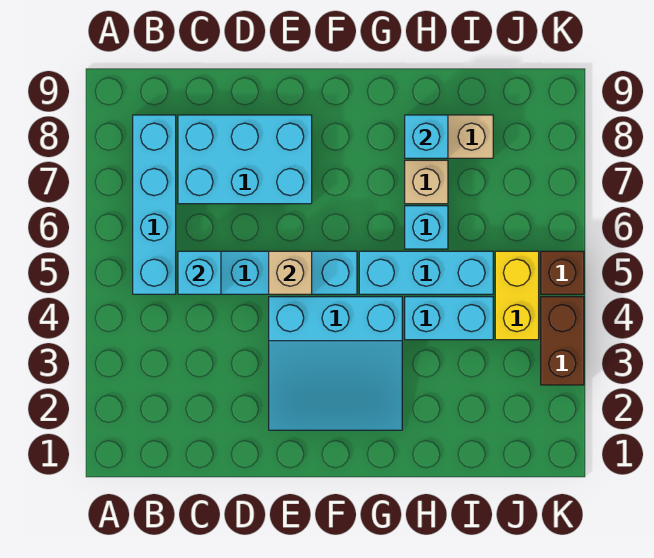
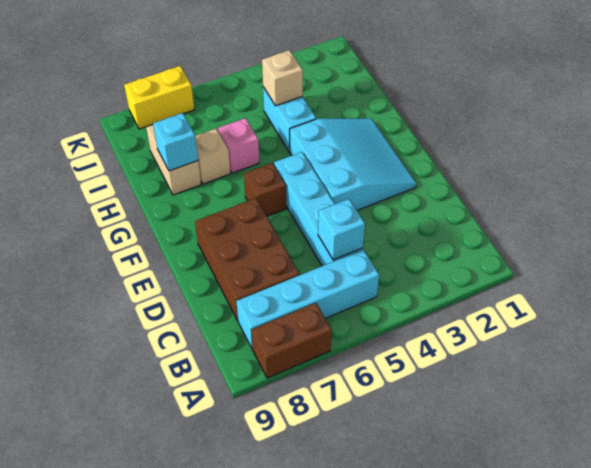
cyan 2x3 brick [178,115,312,204] -> brown 2x3 brick [195,198,300,321]
tan 1x1 brick [269,251,312,294] -> tan 1x1 brick moved to [262,50,303,106]
cyan 1x3 brick [359,251,493,294] -> none
cyan 1x1 brick [405,206,448,249] -> pink 1x1 brick [218,118,259,173]
yellow 1x2 brick [495,251,539,340] -> yellow 1x2 brick moved to [124,66,194,129]
brown 1x2 brick [541,297,584,385] -> brown 1x2 brick moved to [251,303,332,378]
brown 1x1 brick [541,251,584,294] -> brown 1x1 brick moved to [244,163,286,216]

